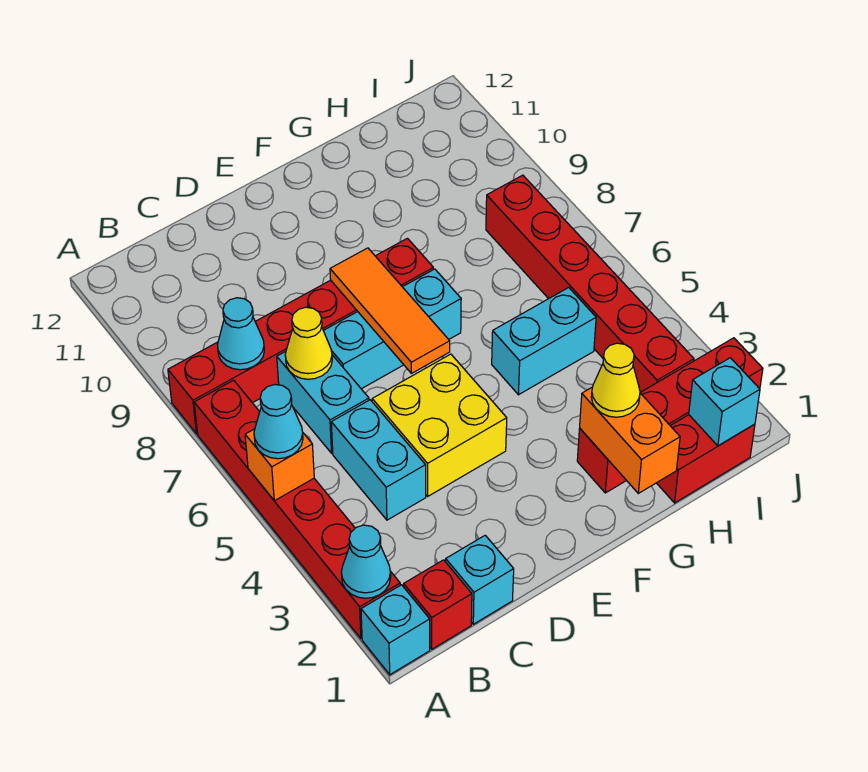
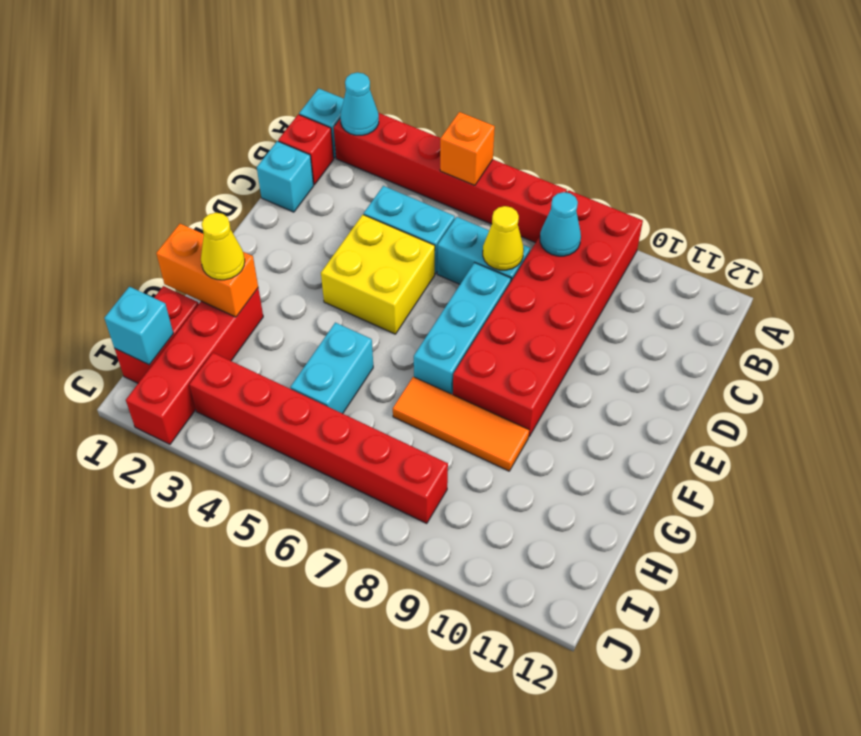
cyan 1x1 cone [254,385,303,459] -> none
red 1x6 brick [168,238,433,434] -> red 2x6 brick [453,190,643,436]
orange 1x3 tile [330,248,450,373] -> orange 1x3 tile moved to [393,377,529,471]

